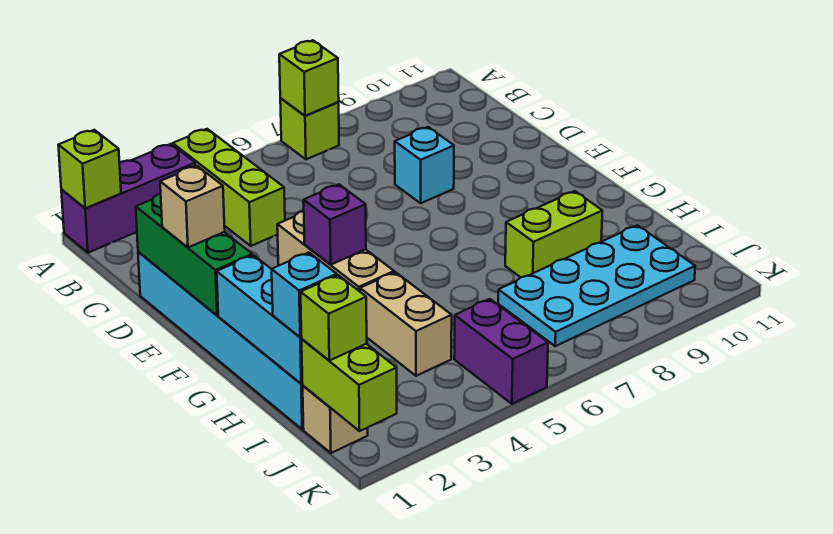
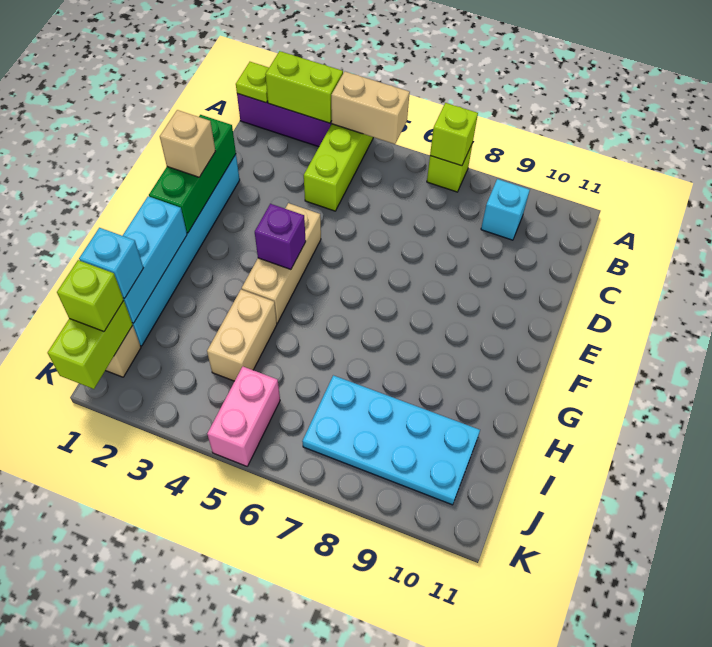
lime 1x1 brick [58,130,121,208] -> lime 1x1 plate [236,62,269,103]
none -> tan 1x2 brick [331,72,410,144]
cyan 1x1 brick [395,127,454,203] -> cyan 1x1 brick moved to [481,179,530,240]
lime 1x2 brick [505,191,602,277] -> lime 1x2 brick moved to [265,51,343,123]
purple 1x2 brick [454,299,548,404] -> pink 1x2 brick [207,367,280,466]

